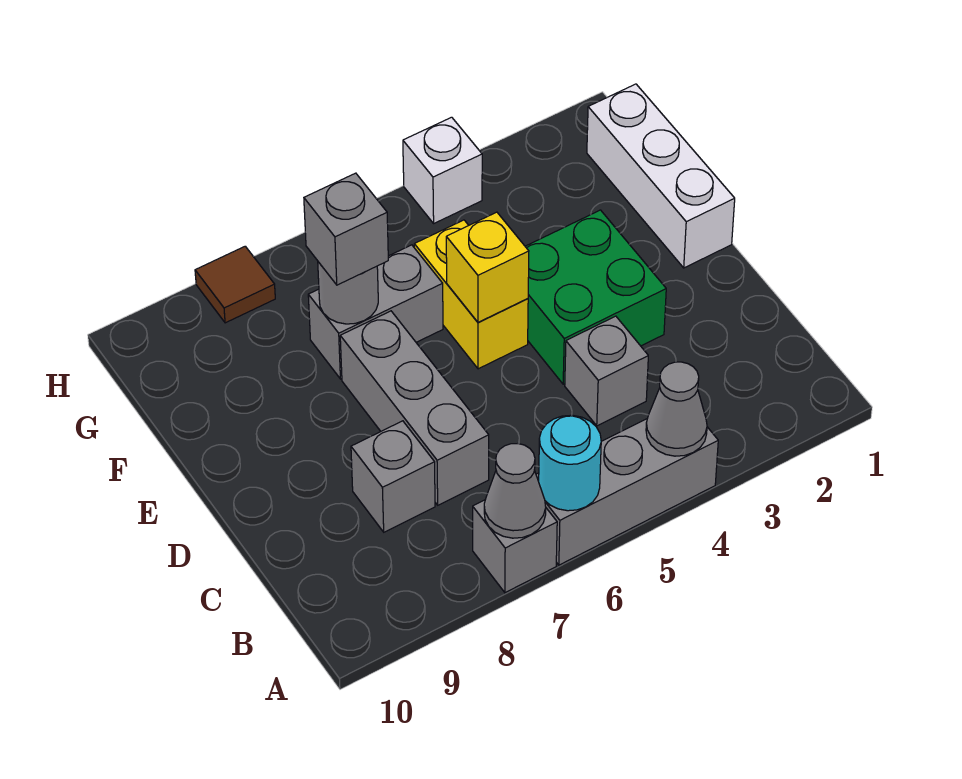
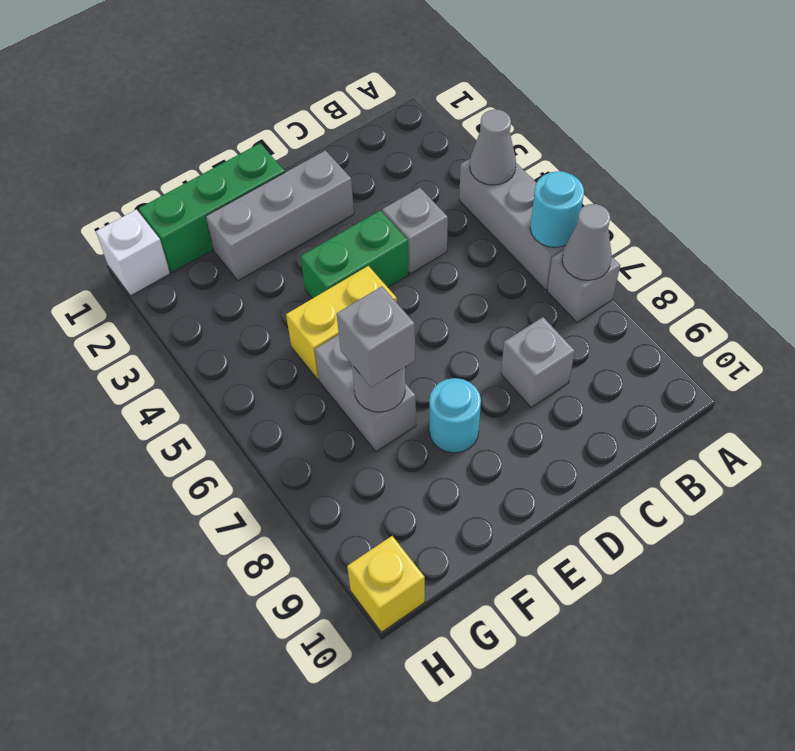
grey 1x3 brick [340,311,489,505] -> grey 1x3 brick moved to [206,151,354,280]
green 2x2 brick [525,210,666,384] -> green 1x2 brick [301,210,409,299]
white 1x3 brick [587,84,735,268] -> green 1x3 brick [139,143,285,273]
yellow 1x1 brick [446,212,529,322] -> yellow 1x1 brick moved to [347,536,425,632]
none -> cyan 1x1 round brick [429,378,481,453]
white 1x1 brick [403,117,482,223] -> white 1x1 brick moved to [96,210,170,296]
brown 1x1 tile [195,246,275,323] -> none

